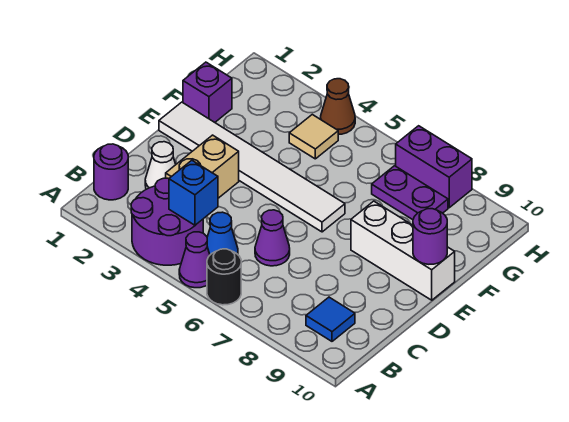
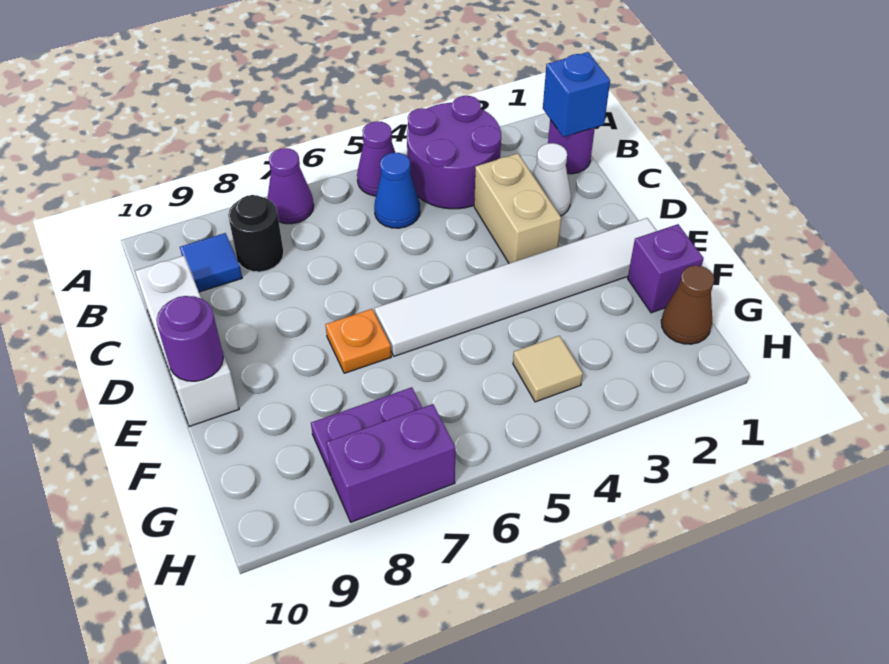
black 1x1 round brick [207,249,241,305] -> black 1x1 round brick moved to [228,195,284,272]
blue 1x1 brick [169,160,218,225] -> blue 1x1 brick moved to [543,52,610,137]
purple 1x1 cone [255,210,290,266] -> purple 1x1 cone moved to [267,148,314,224]
none -> orange 1x1 plate [325,309,391,373]
white 1x3 brick [351,201,455,300] -> white 1x3 brick turned to [135,256,239,427]
brown 1x1 cone [321,79,355,134] -> brown 1x1 cone moved to [661,265,714,344]

